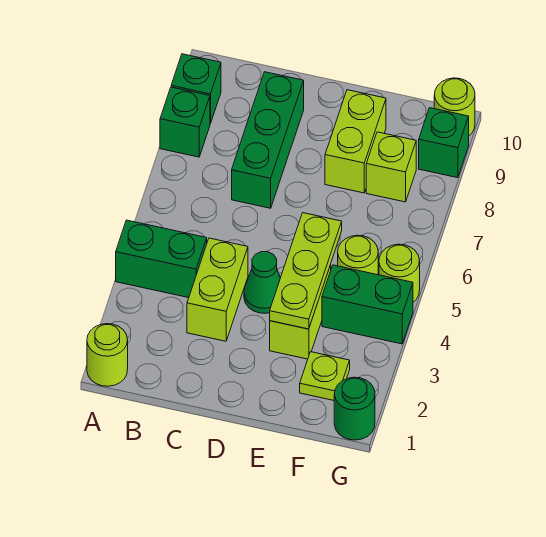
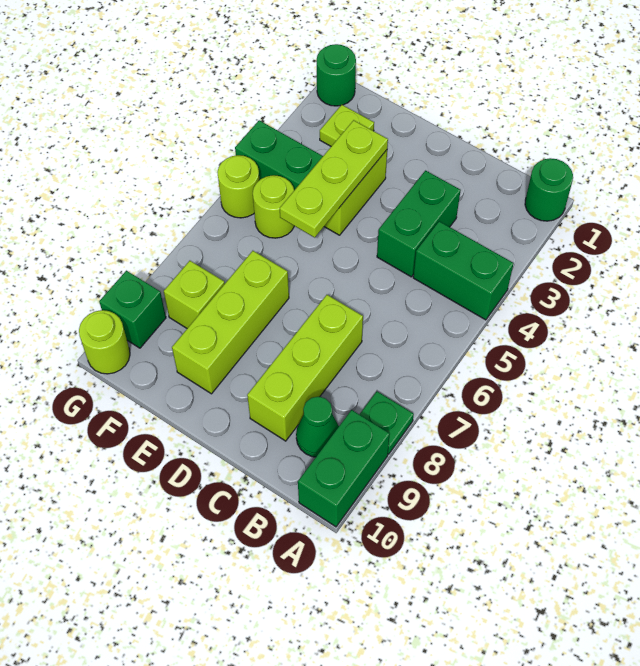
lime 1x1 round brick [87,324,128,386] -> green 1x1 round brick [525,158,573,221]
green 1x1 brick [160,87,210,157] -> green 1x1 plate [360,391,414,454]
green 1x1 brick [171,54,221,124] -> green 1x2 brick [298,410,390,527]
lime 1x2 brick [187,238,248,341] -> green 1x2 brick [377,171,461,277]
green 1x3 brick [232,72,304,208] -> lime 1x3 brick [247,295,363,441]
green 1x1 cone [244,252,280,313] -> green 1x1 cone moved to [296,397,339,457]
lime 1x2 brick [325,90,386,193] -> lime 1x3 brick [172,251,289,394]

